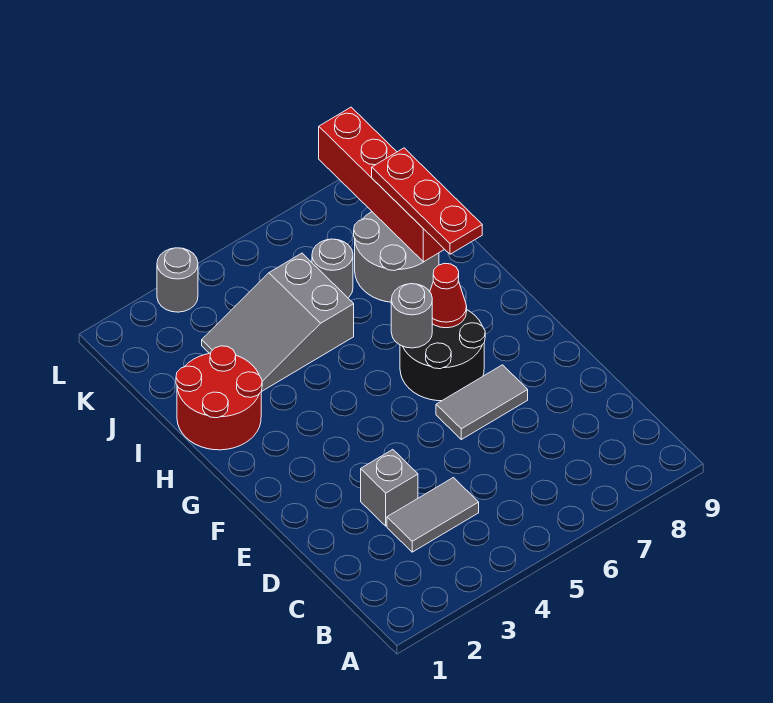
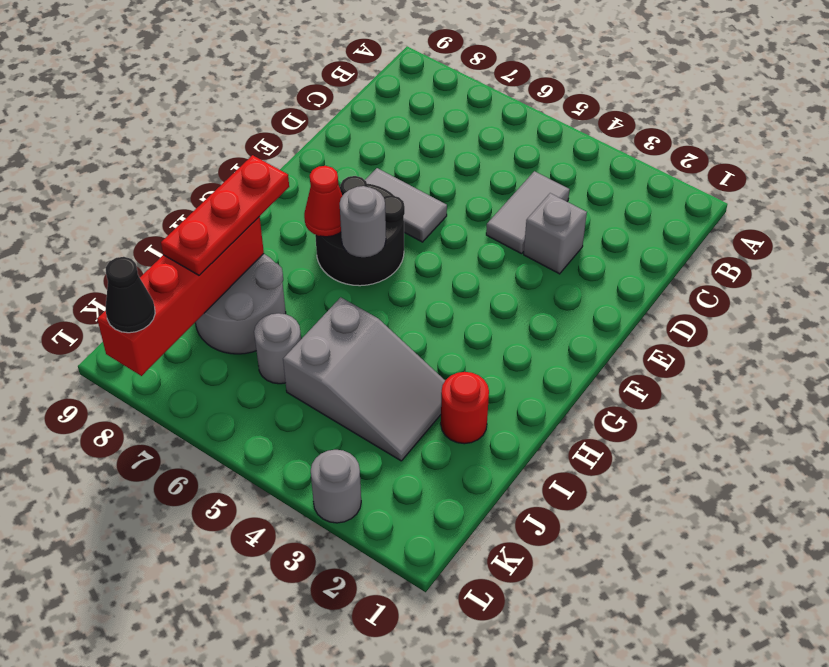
grey 1x2 tile [387,478,479,552] -> grey 1x2 tile turned to [486,171,570,254]
red 2x2 round brick [176,346,262,450] -> red 1x1 round brick [441,372,489,444]
none -> black 1x1 cone [106,257,155,333]

